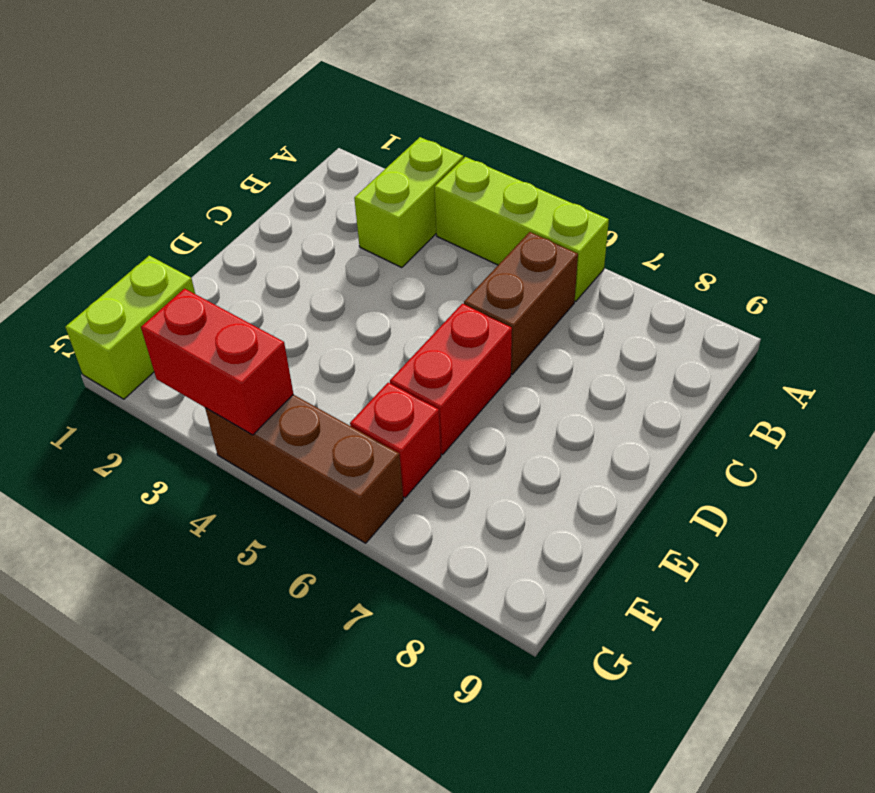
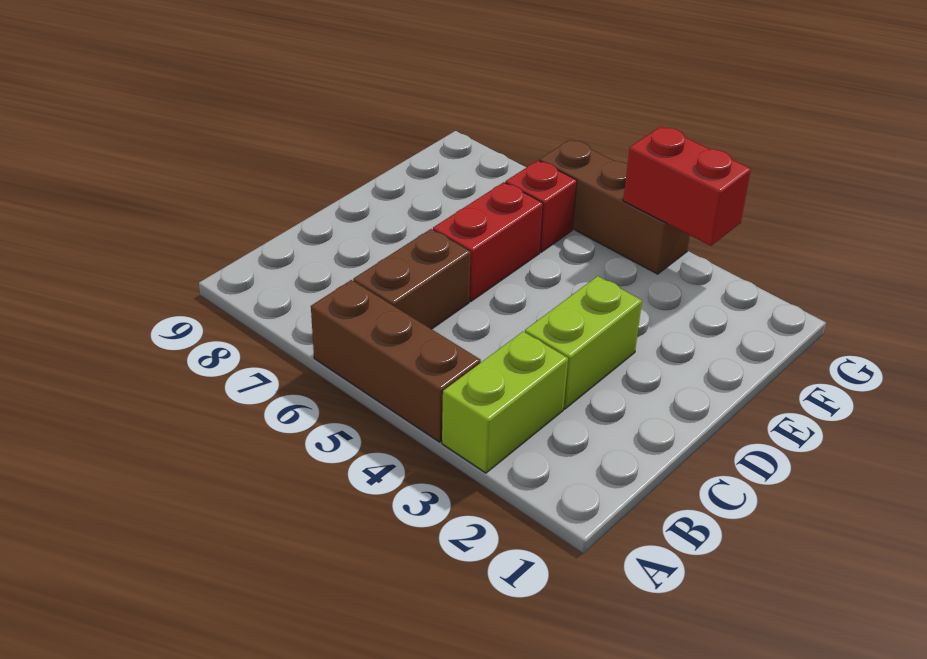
lime 1x3 brick [435,157,609,301] -> brown 1x3 brick [311,280,481,442]
lime 1x2 brick [65,256,195,399] -> lime 1x2 brick moved to [525,276,642,409]

